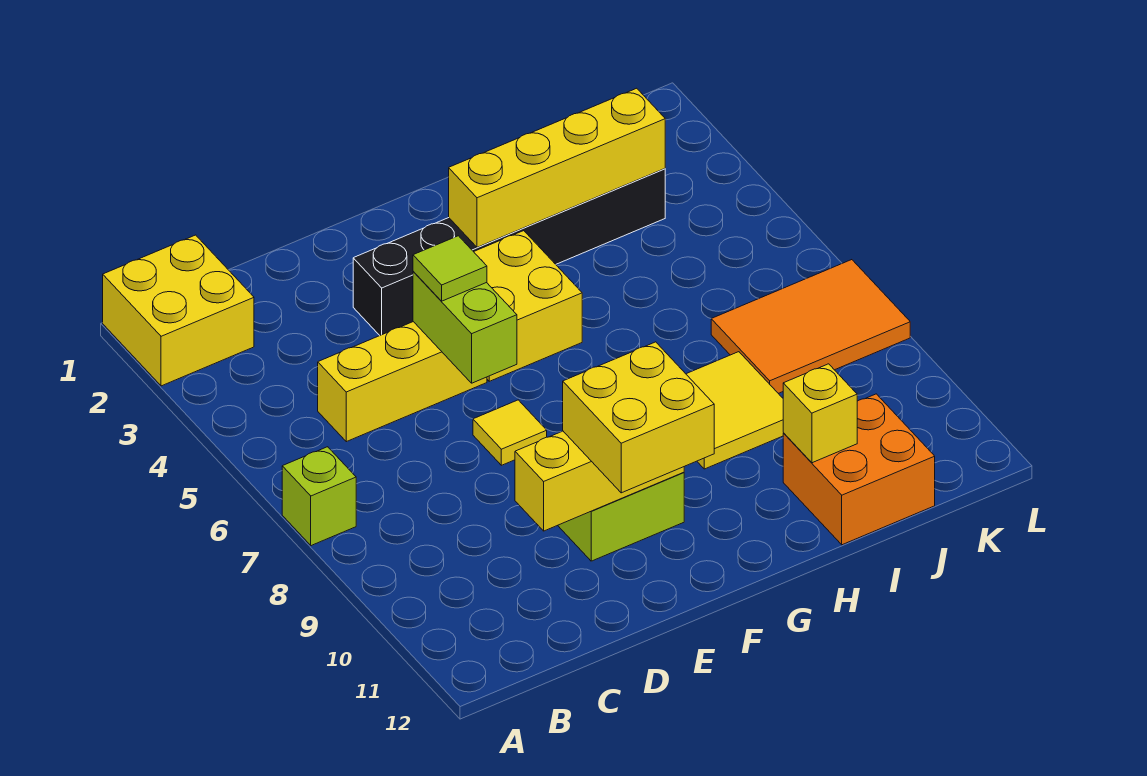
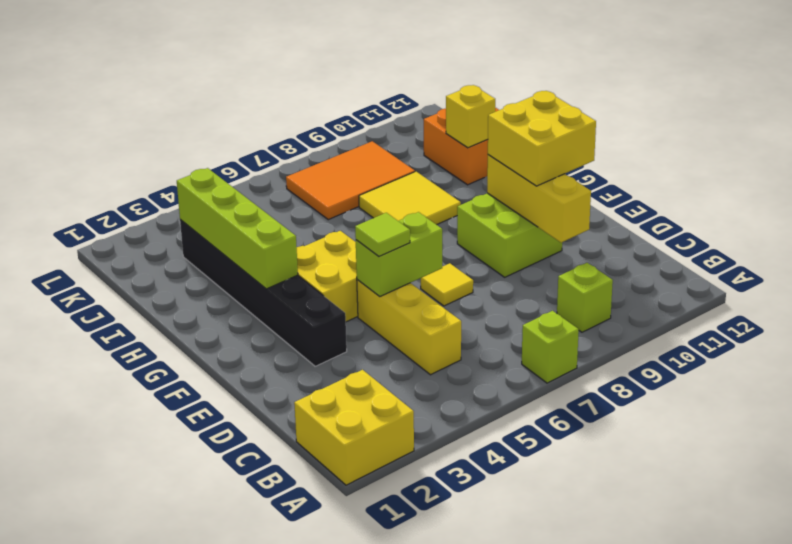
none -> lime 1x1 brick [557,263,613,332]
yellow 1x4 brick [449,88,665,247] -> lime 1x4 brick [177,168,298,289]
orange 2x3 tile [711,260,910,393] -> orange 2x3 tile turned to [286,141,415,220]

